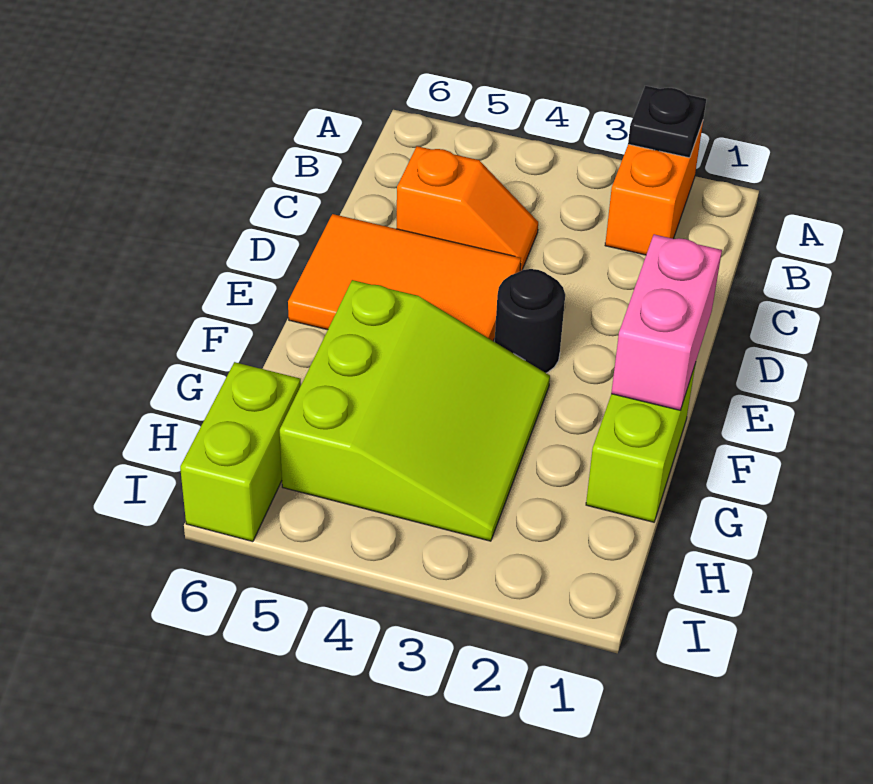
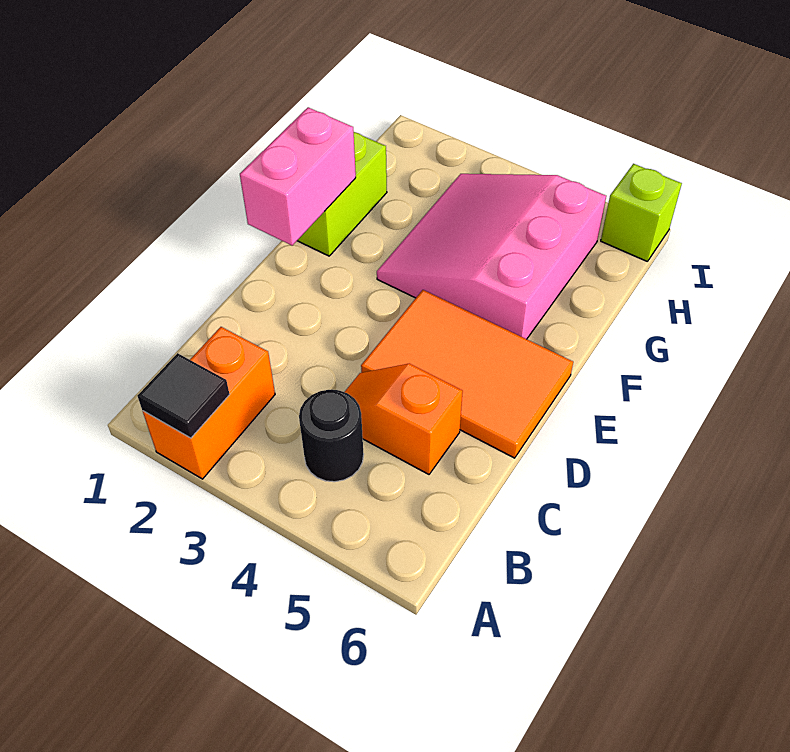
black 1x1 plate [628,86,706,158] -> black 1x1 tile [137,353,230,438]
black 1x1 round brick [495,269,565,373] -> black 1x1 round brick moved to [299,390,364,482]
lime 3x3 slope [280,280,550,541] -> pink 3x3 slope [377,174,606,339]
lime 1x2 brick [180,362,301,542] -> lime 1x1 brick [601,164,682,261]

